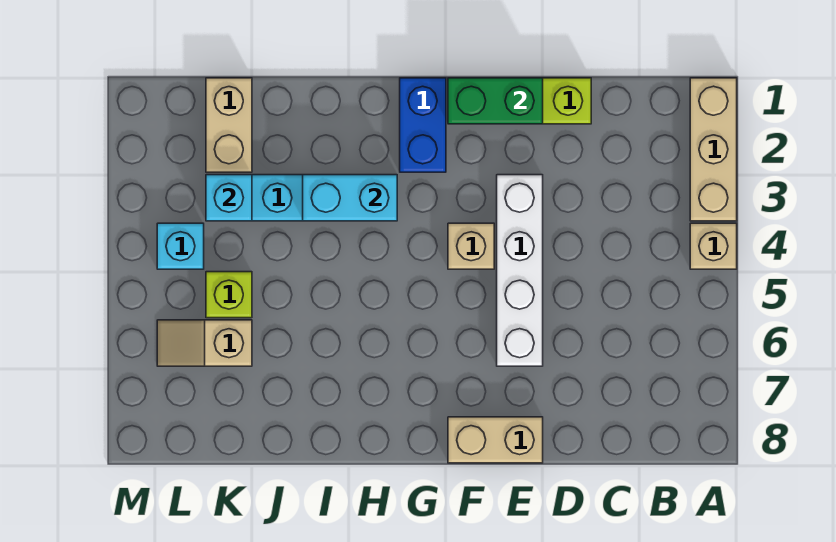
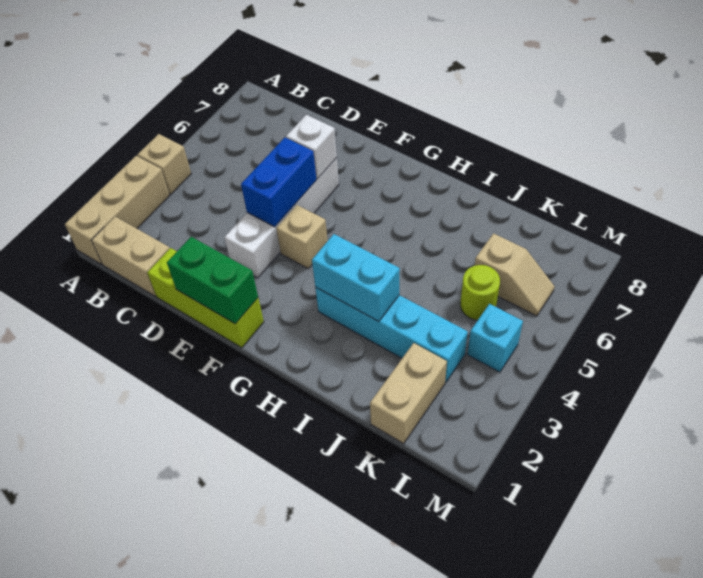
none -> white 1x1 brick [286,115,337,179]
tan 1x2 brick [448,417,543,463] -> tan 1x2 brick moved to [92,217,170,296]
blue 1x2 brick [400,78,446,172] -> blue 1x2 brick moved to [241,138,316,227]
cyan 1x1 brick [206,175,252,221] -> none
lime 1x1 brick [206,272,252,318] -> lime 1x1 round brick [460,265,500,320]

